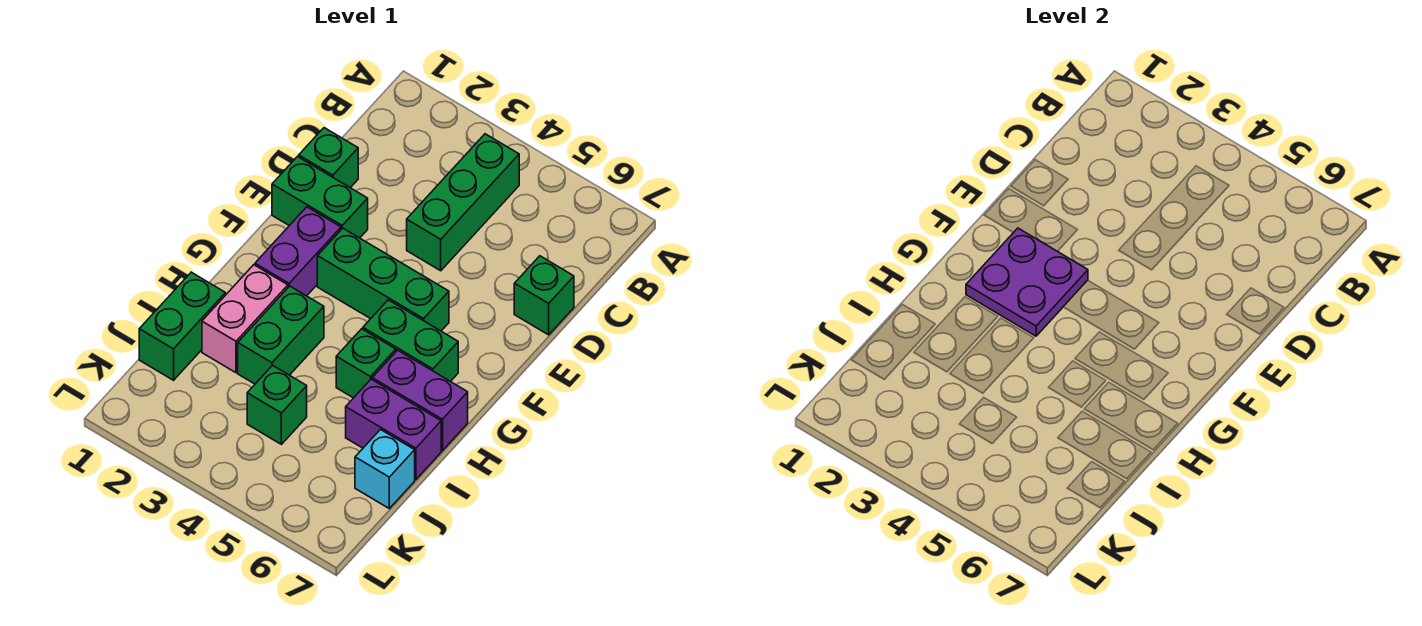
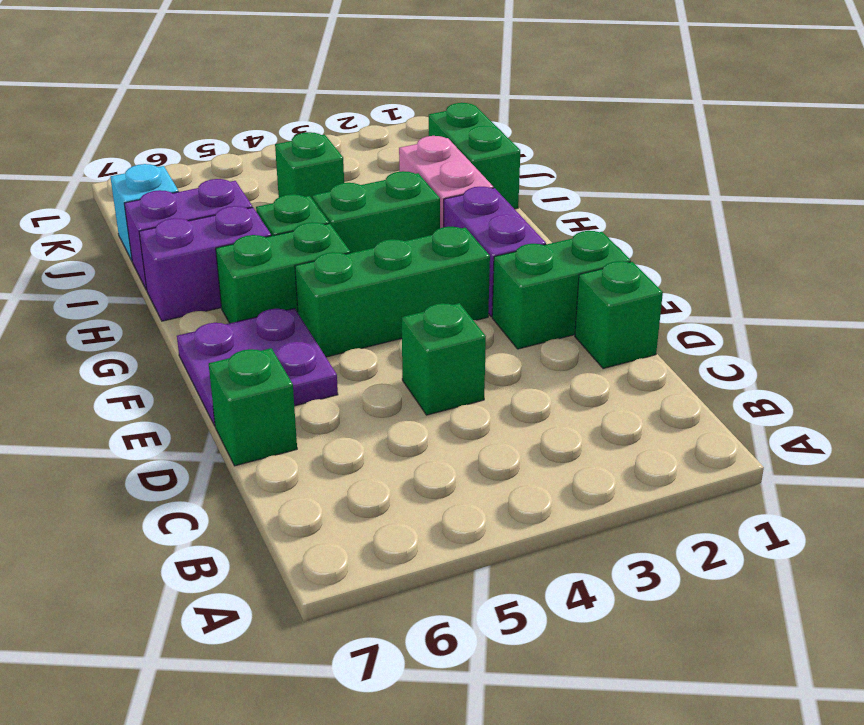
green 1x3 brick [407,134,519,271] -> green 1x1 brick [402,303,486,415]
purple 2x2 plate [966,228,1088,336] -> purple 2x2 plate moved to [177,308,338,426]
green 1x2 brick [238,286,324,384] -> green 1x2 brick turned to [312,171,440,253]

